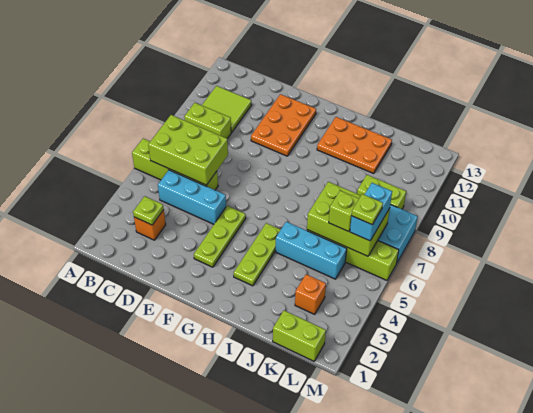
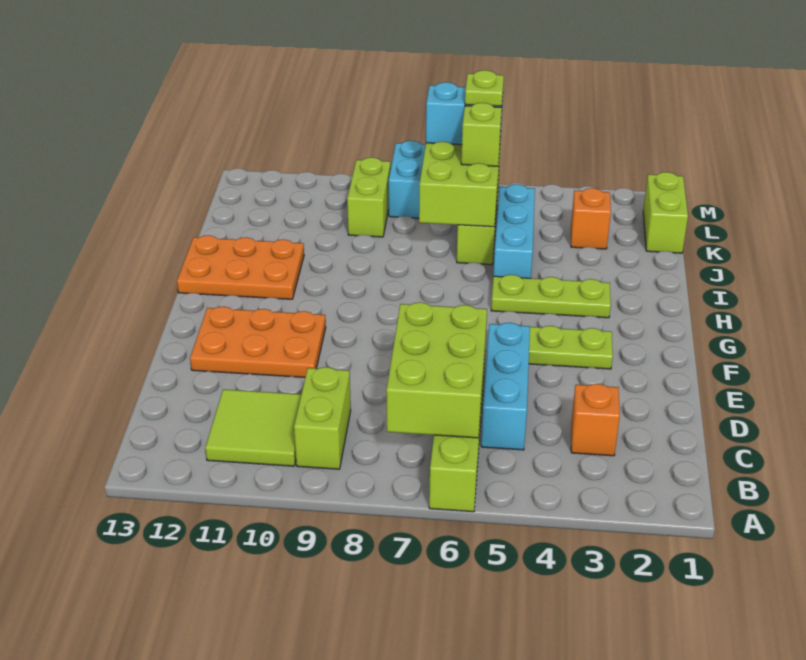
lime 1x1 plate [133,196,164,225] -> none
orange 2x3 plate [317,117,392,173] -> orange 2x3 plate turned to [177,235,304,299]

